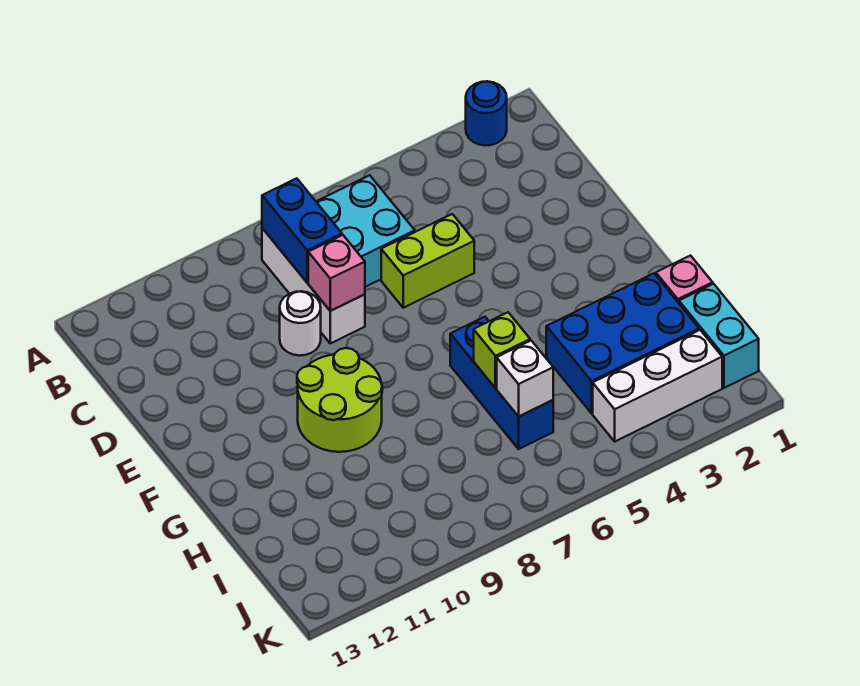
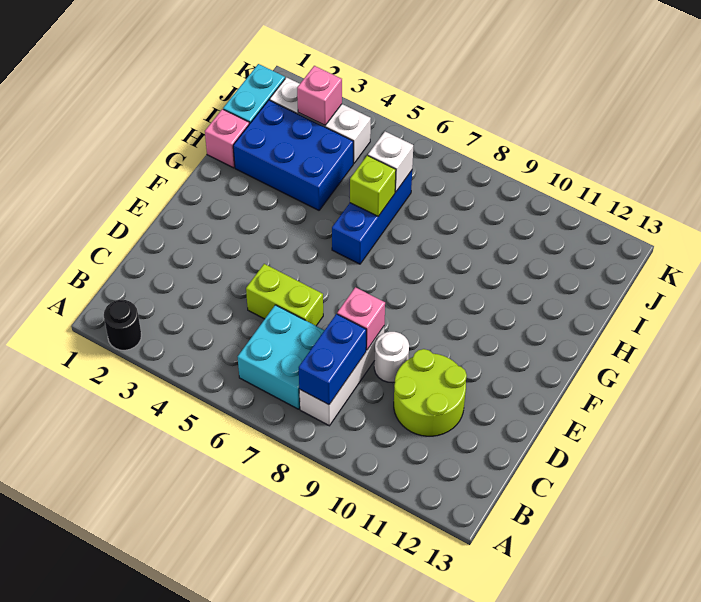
blue 1x1 round brick [466,81,507,146] -> black 1x1 round brick [104,300,141,350]
lime 2x2 round brick [297,348,382,452] -> lime 2x2 round brick moved to [394,349,467,436]
none -> pink 1x1 brick [297,66,342,125]

